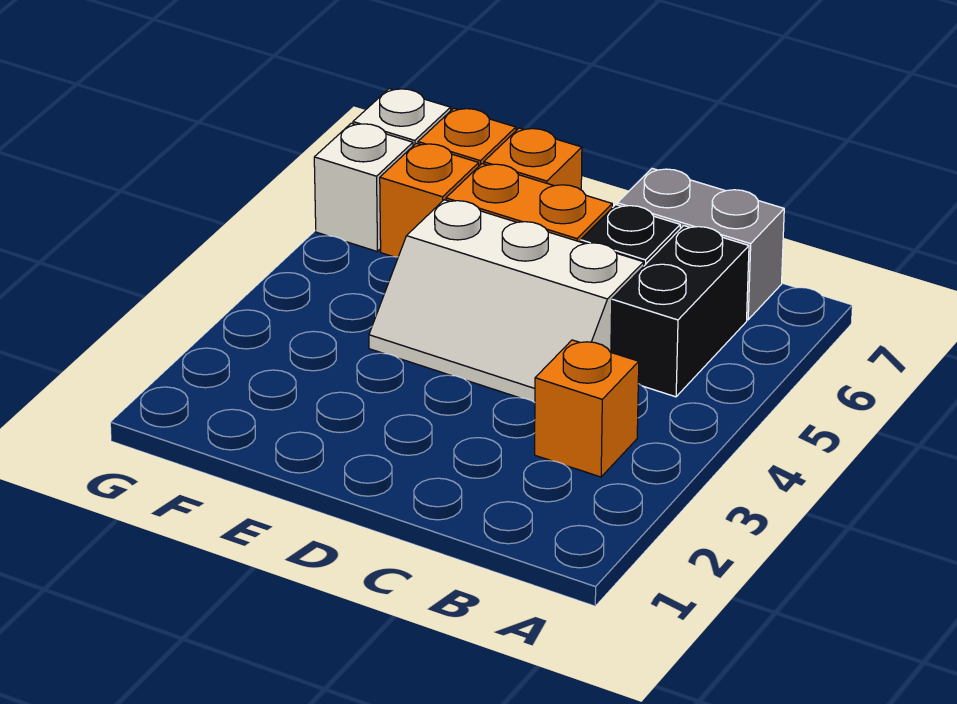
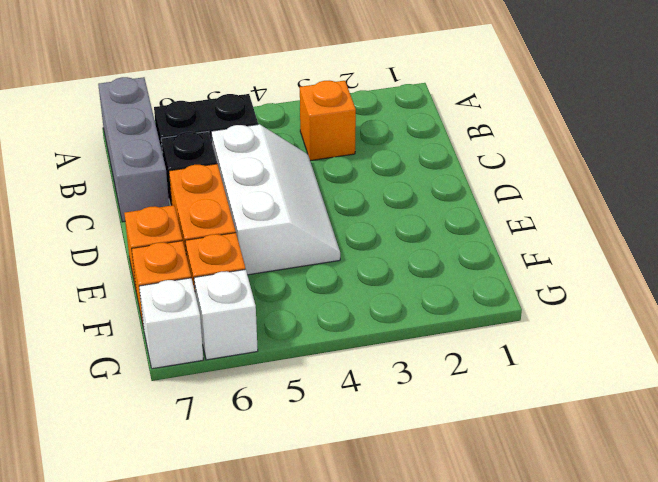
grey 1x2 brick [617,168,784,320] -> grey 1x3 brick [98,77,169,222]

